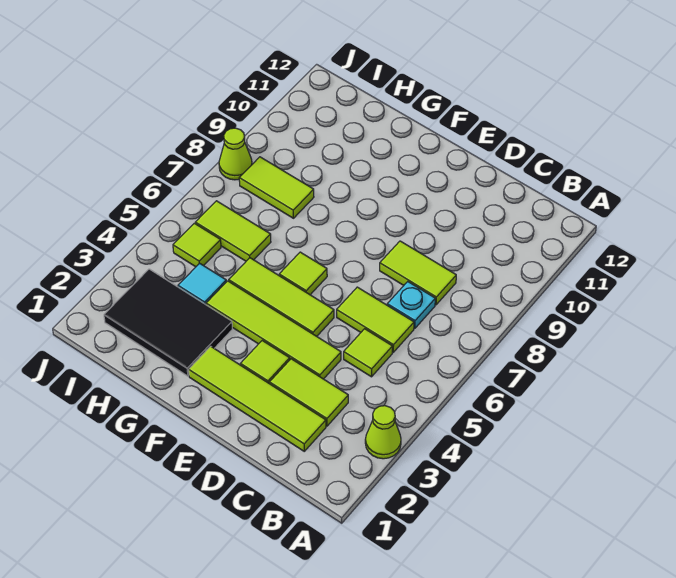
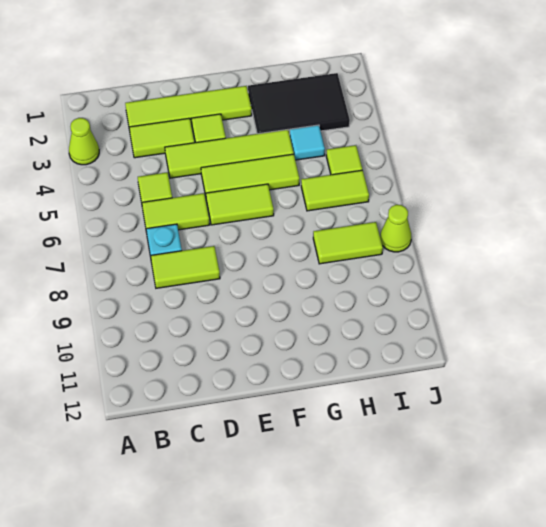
lime 1x1 tile [279,252,327,295] -> lime 1x2 tile [206,184,274,225]

